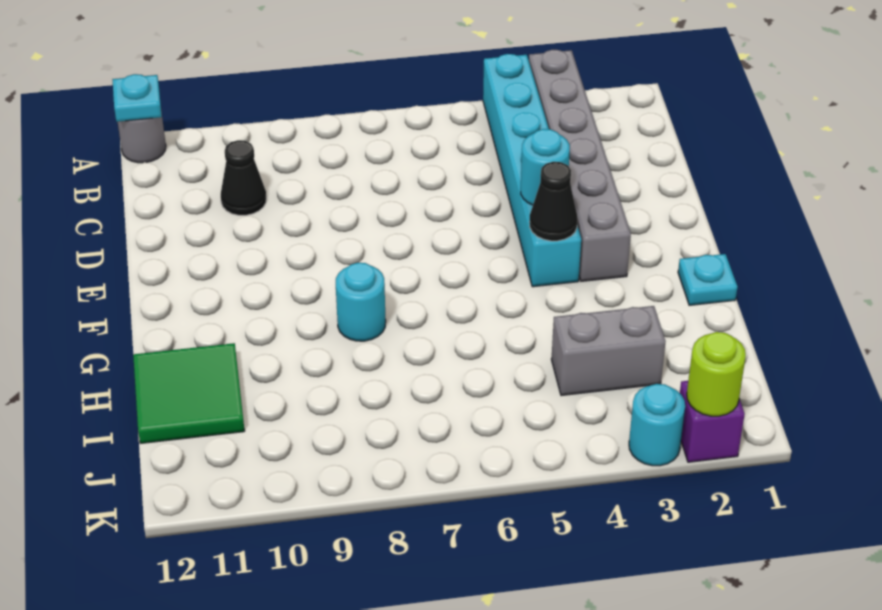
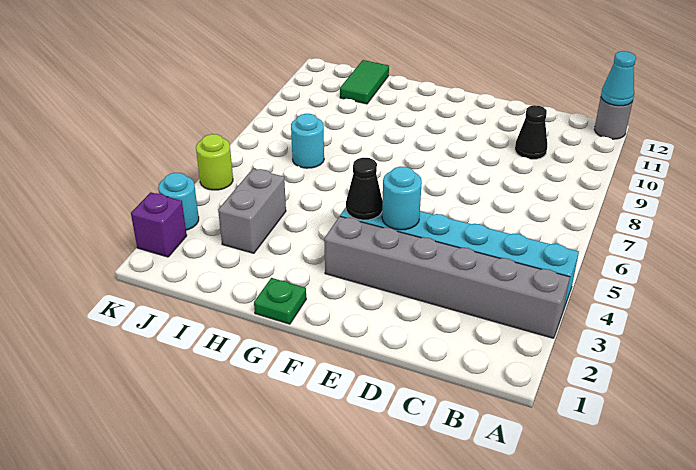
cyan 1x1 plate [112,74,162,122] -> cyan 1x1 cone [601,51,636,106]
cyan 1x1 plate [678,254,737,305] -> green 1x1 plate [254,278,306,324]
cyan 1x1 round brick [336,263,386,341] -> cyan 1x1 round brick moved to [291,114,324,168]
green 2x2 tile [133,343,245,443] -> green 1x2 tile [340,60,389,104]
lime 1x1 round brick [687,332,746,416] -> lime 1x1 round brick moved to [196,134,233,190]

